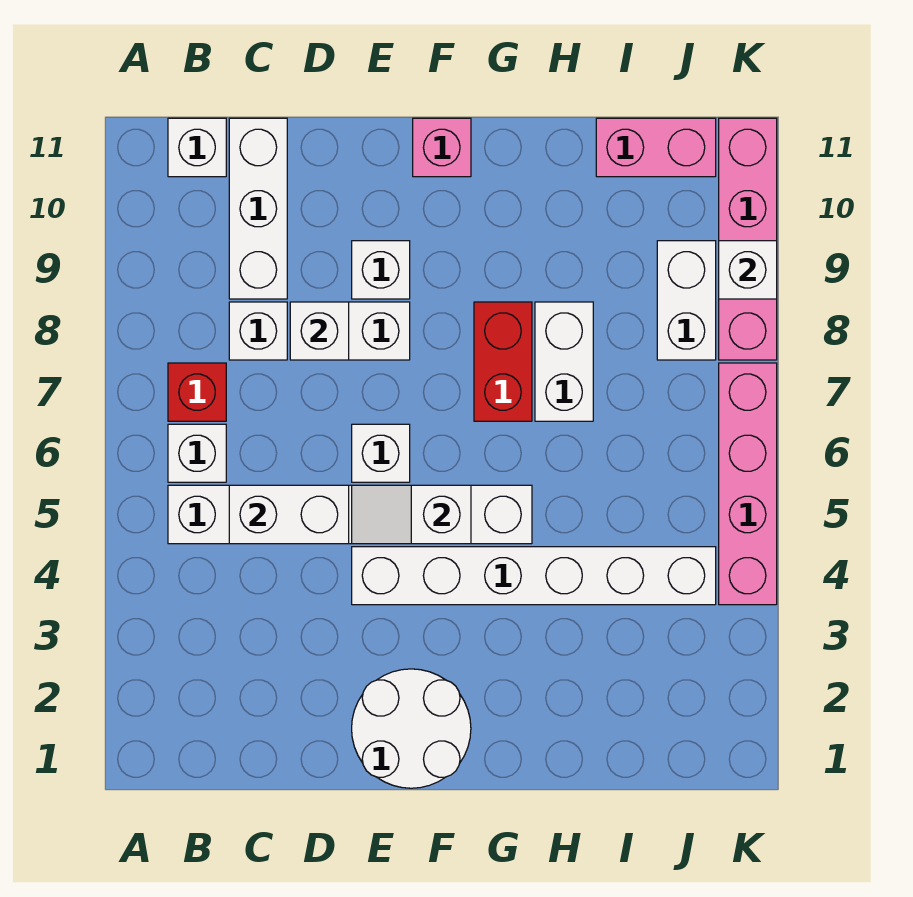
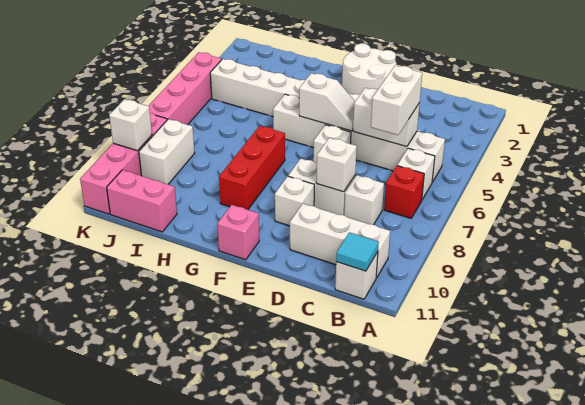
none -> cyan 1x1 tile [336,232,379,271]
white 1x3 brick [229,118,287,299] -> white 1x3 brick turned to [290,204,390,278]
red 1x2 brick [474,302,532,421] -> red 1x3 brick [219,126,285,210]
white 1x2 brick [535,302,593,421] -> white 1x2 brick moved to [371,66,422,135]

